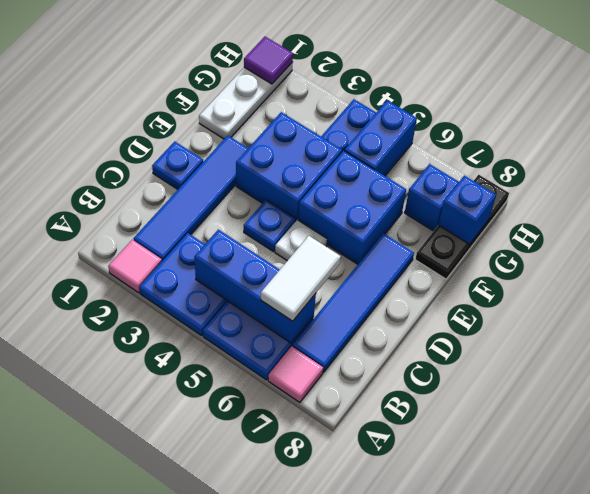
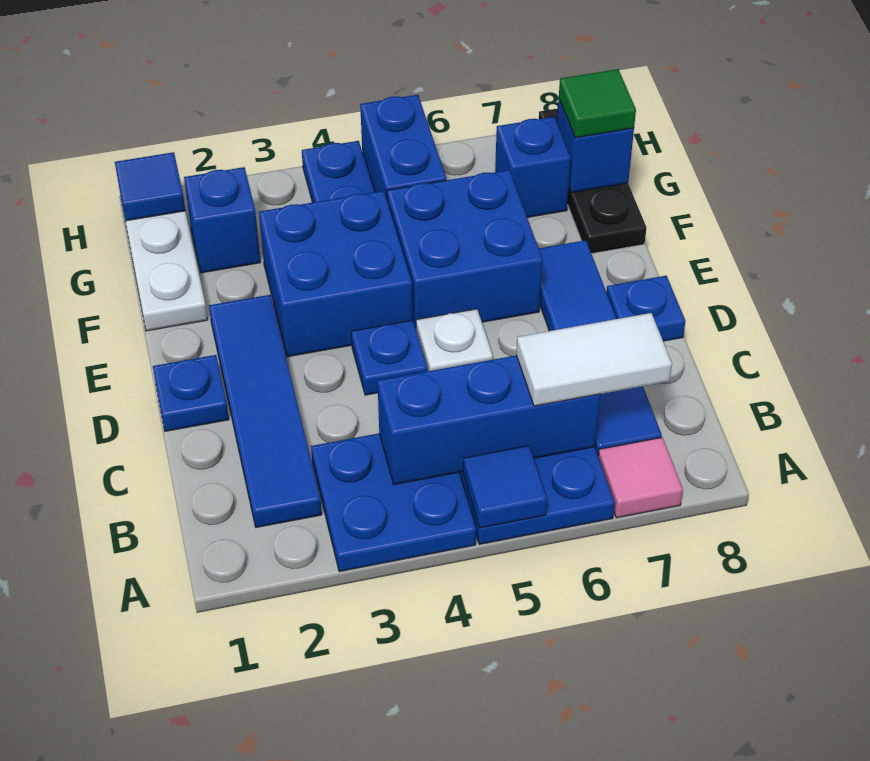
pink 1x1 tile [108,240,162,293] -> none
none -> blue 1x1 tile [463,446,547,528]
white 1x2 tile [261,236,341,321] -> white 1x2 tile turned to [516,313,672,406]
none -> blue 1x1 plate [607,276,686,341]
none -> blue 1x1 brick [184,167,260,273]
none -> green 1x1 tile [559,69,636,138]
purple 1x1 tile [244,37,293,84] -> blue 1x1 tile [115,152,185,221]

